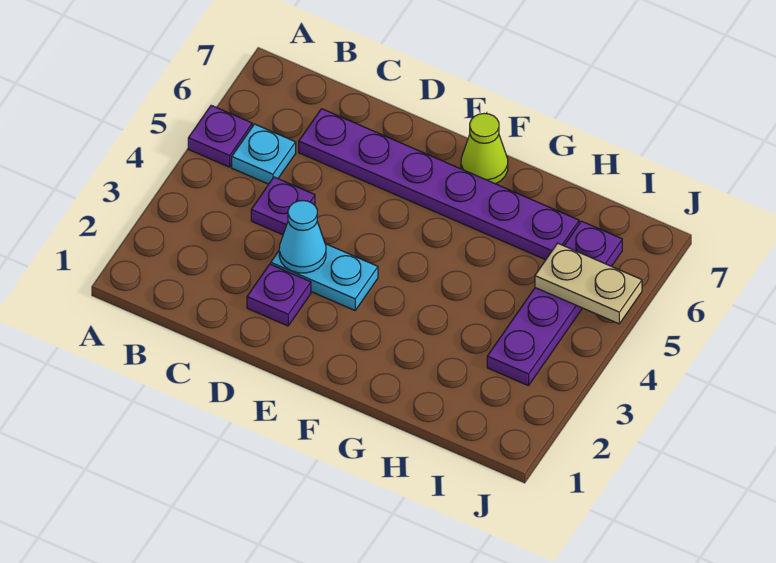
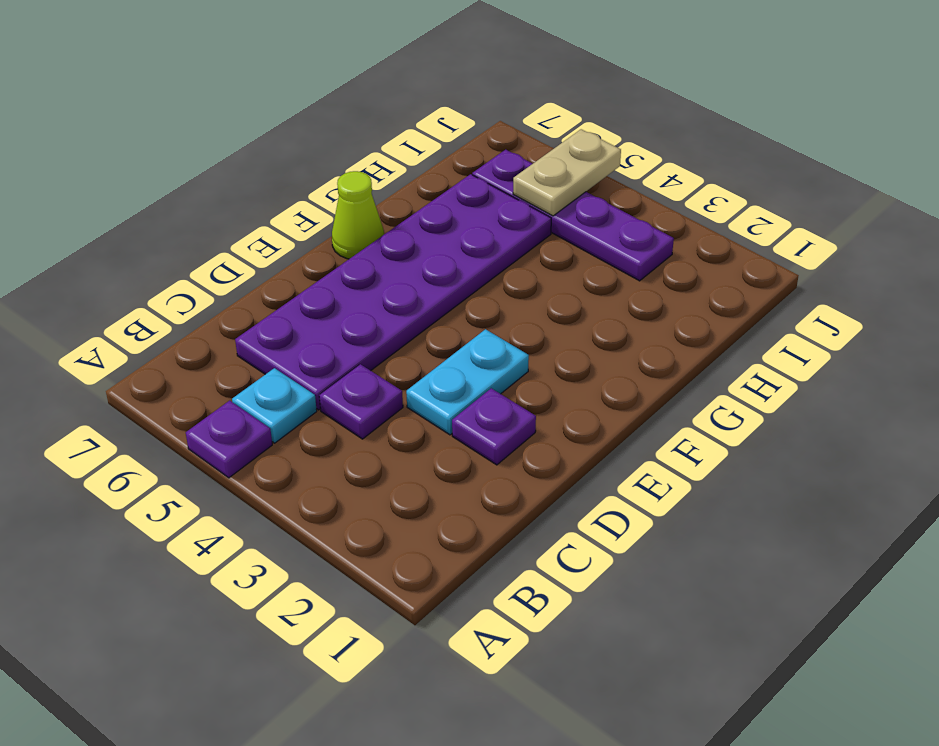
purple 1x6 plate [299,109,579,260] -> purple 2x6 plate [235,174,551,410]
cyan 1x1 cone [279,201,326,273] -> none

